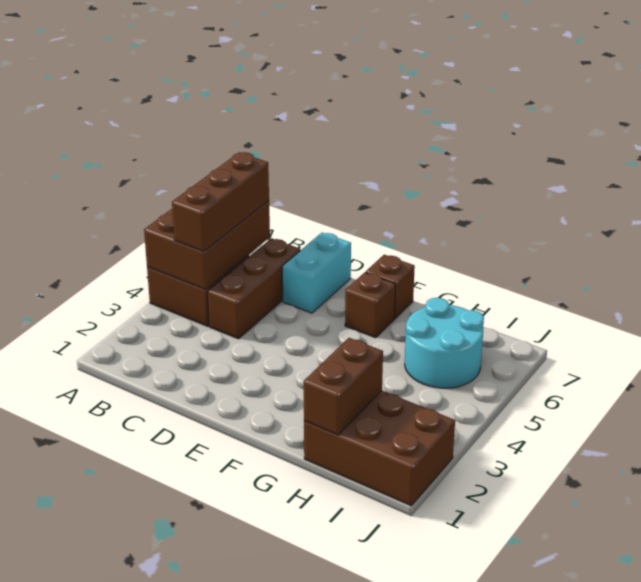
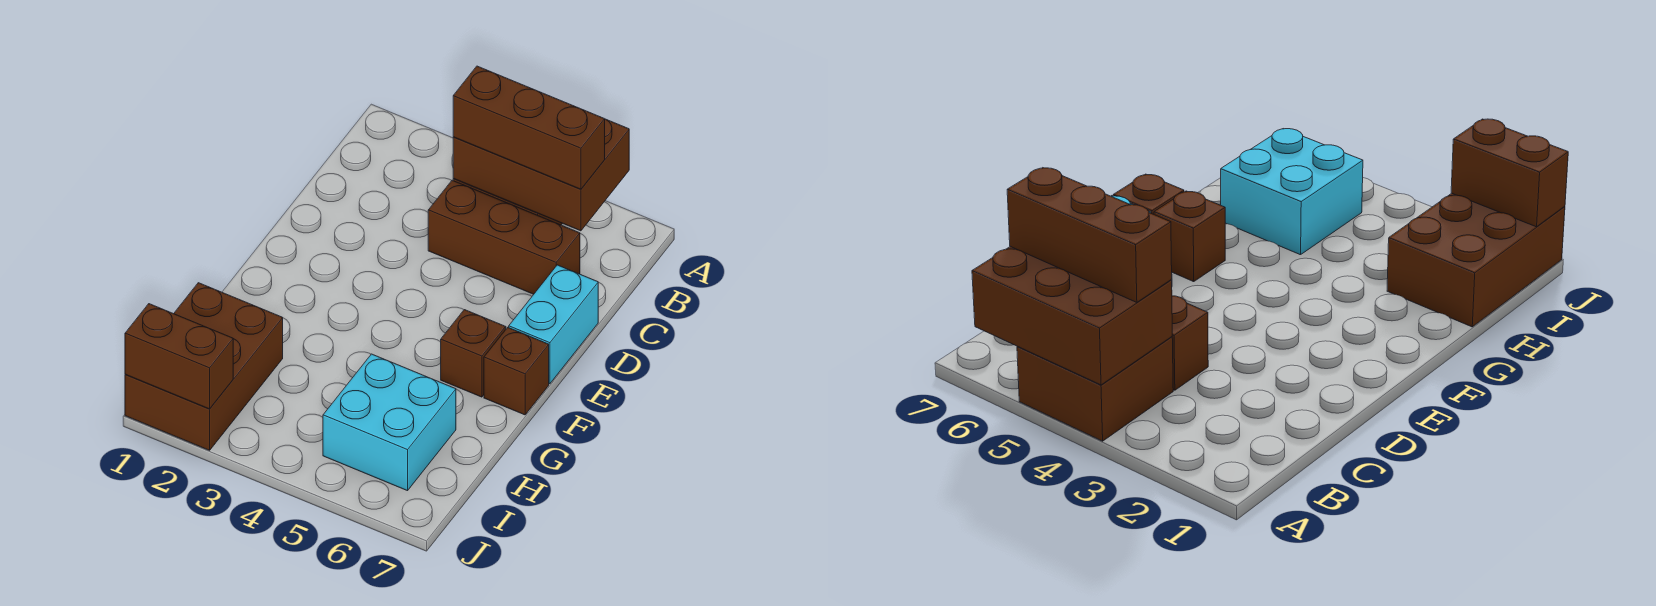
cyan 1x2 brick [282,233,351,313] -> cyan 1x2 brick turned to [509,265,598,384]
brown 1x2 brick [304,338,383,435] -> brown 1x2 brick moved to [125,304,233,409]
cyan 2x2 round brick [405,298,484,388] -> cyan 2x2 brick [323,354,456,491]

